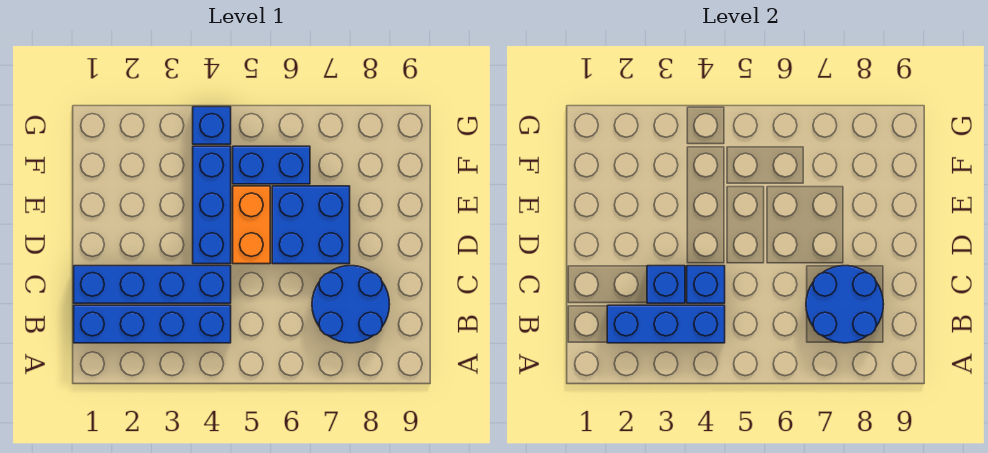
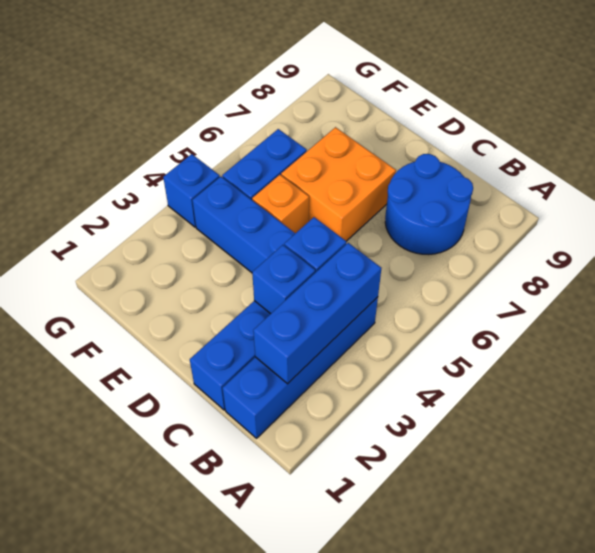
blue 2x2 round brick [806,266,884,343] -> none
orange 1x2 brick [233,186,270,264] -> orange 1x1 brick [252,175,309,233]
blue 2x2 brick [272,186,350,264] -> orange 2x2 brick [281,127,396,241]

